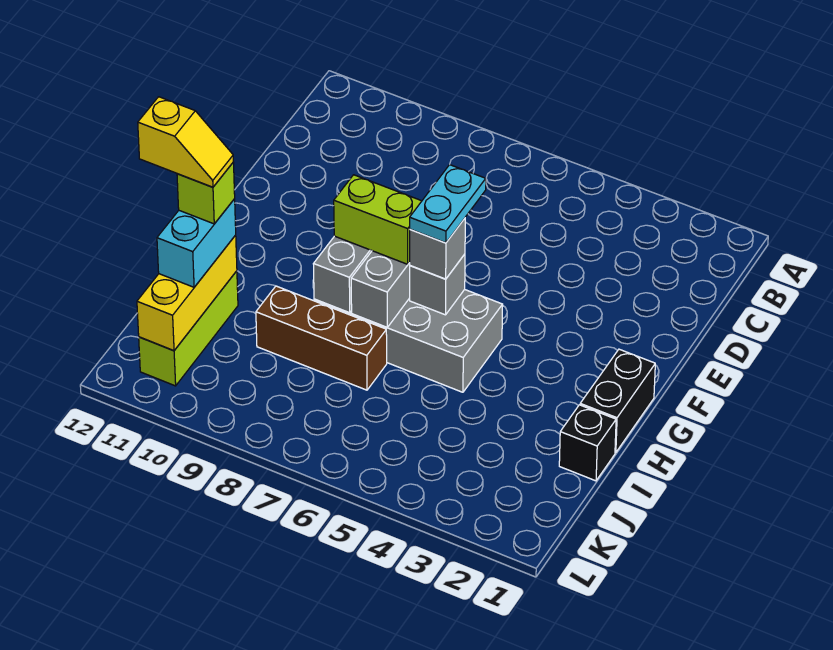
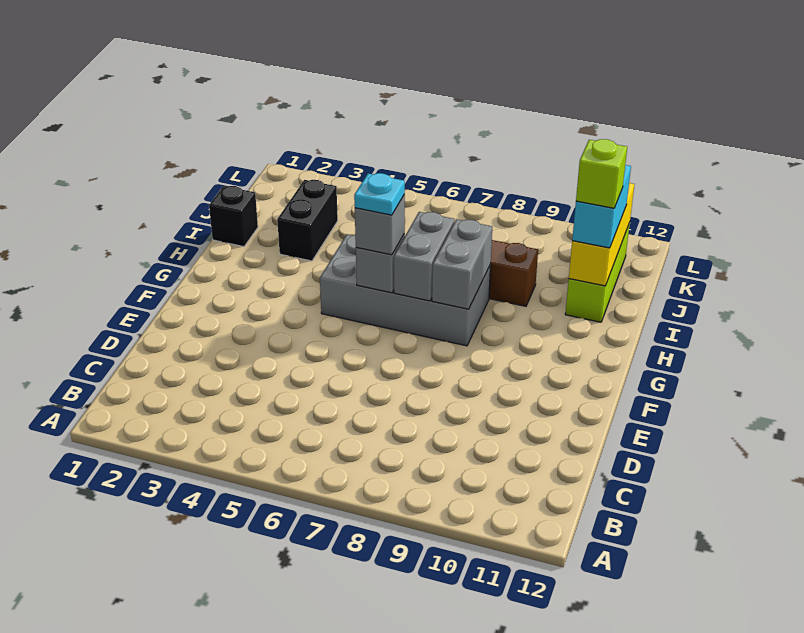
cyan 1x2 plate [410,165,486,243] -> cyan 1x1 plate [354,173,405,215]
black 1x2 brick [580,349,655,453] -> black 1x2 brick moved to [277,180,338,261]
lime 1x2 brick [334,175,422,264] -> none
yellow 1x2 slope [138,97,233,187] -> none

